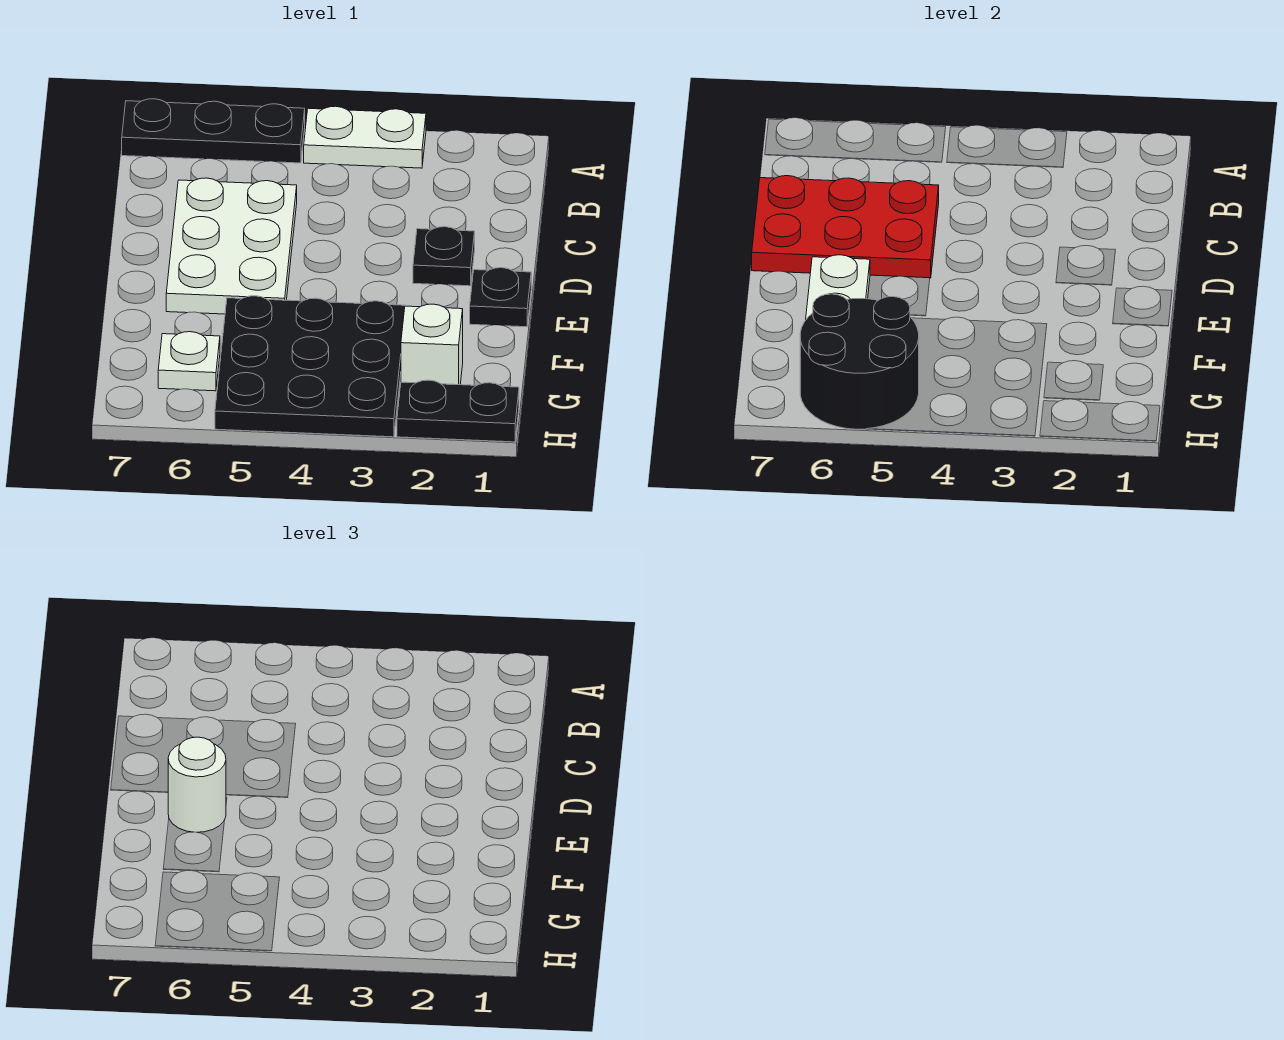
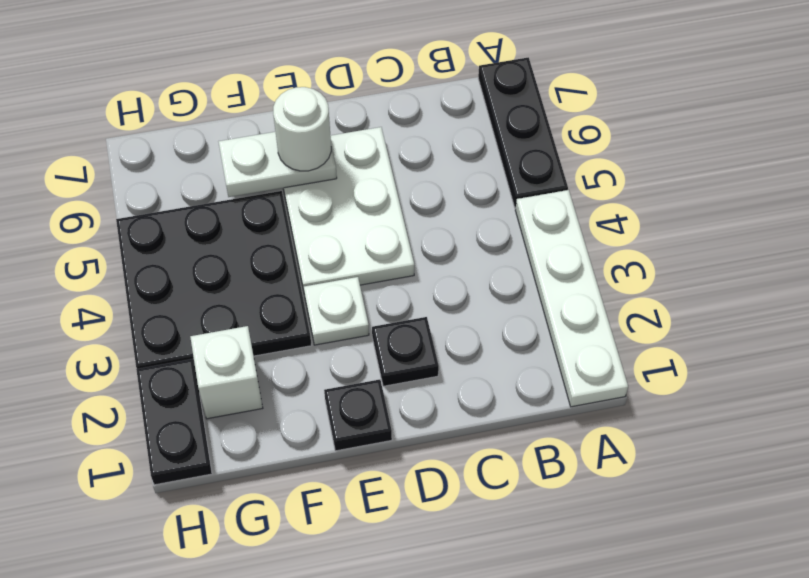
white 1x2 plate [304,106,426,168] -> white 1x4 plate [515,190,628,407]
white 2x3 plate [166,178,297,314] -> white 2x3 plate turned to [283,127,414,291]
red 2x3 plate [752,176,939,278] -> none
black 2x2 round brick [800,294,919,429] -> none
white 1x1 plate [158,332,220,391] -> white 1x1 plate moved to [304,277,369,345]

